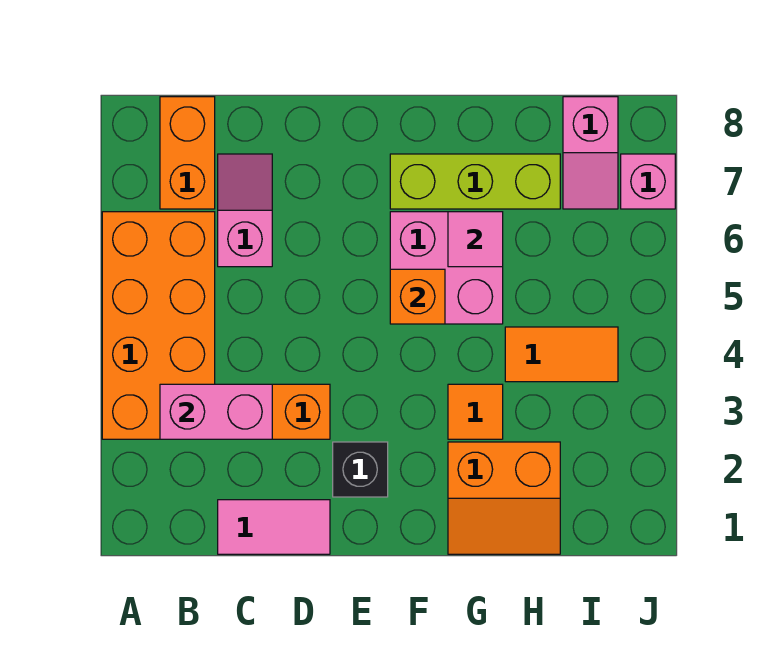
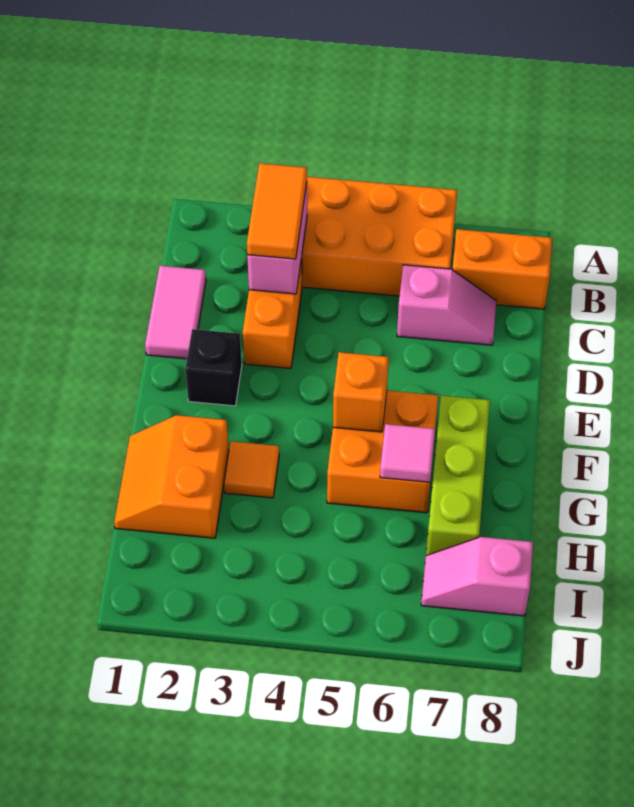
pink 2x2 brick [390,212,503,324] -> orange 2x2 brick [327,391,438,513]
orange 1x2 tile [505,327,618,382] -> orange 1x2 tile moved to [247,163,307,259]
pink 1x1 brick [621,154,675,209] -> none

